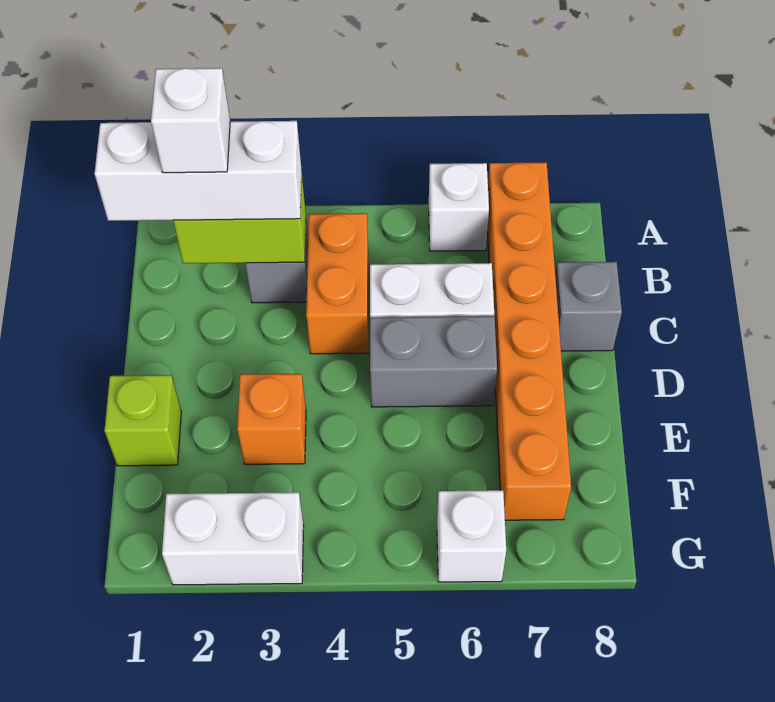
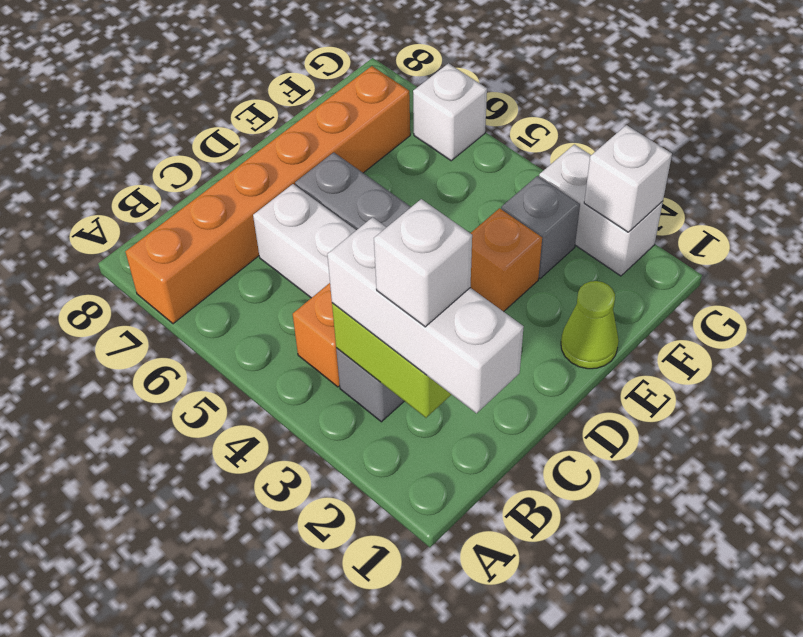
white 1x1 brick [429,163,489,251] -> white 1x1 brick moved to [584,125,672,232]
grey 1x1 brick [555,262,622,351] -> grey 1x1 brick moved to [501,176,580,279]
lime 1x1 brick [104,375,181,466] -> lime 1x1 cone [561,281,619,369]

